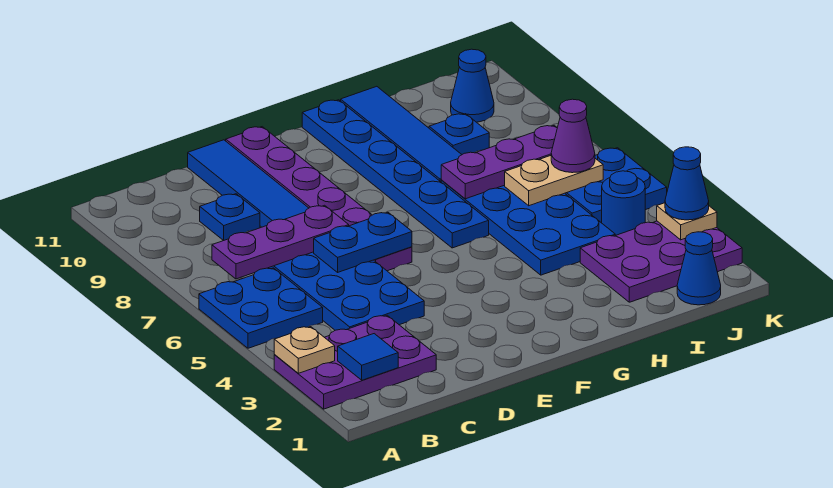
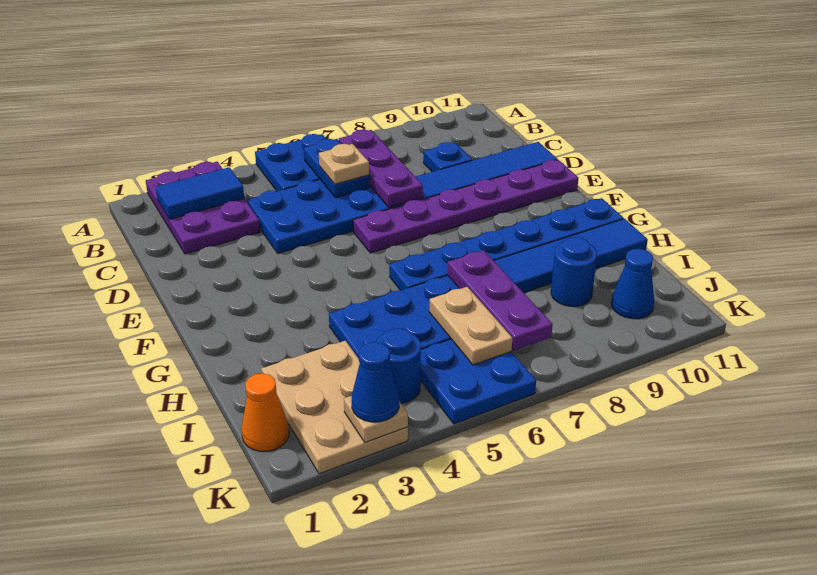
tan 1x1 plate [274,327,335,373] -> tan 1x1 plate moved to [319,144,369,184]
blue 1x1 tile [338,334,398,380] -> blue 1x2 tile [156,167,244,219]
blue 1x2 plate [314,212,412,272] -> blue 1x2 plate moved to [304,139,370,198]
purple 2x3 plate [580,221,742,302] -> tan 2x3 plate [262,341,408,474]
blue 1x1 plate [429,114,489,154] -> blue 1x1 round brick [551,237,597,306]
blue 1x1 cone [677,232,721,305] -> orange 1x1 cone [241,373,289,451]
purple 1x1 cone [551,99,595,173] -> none

